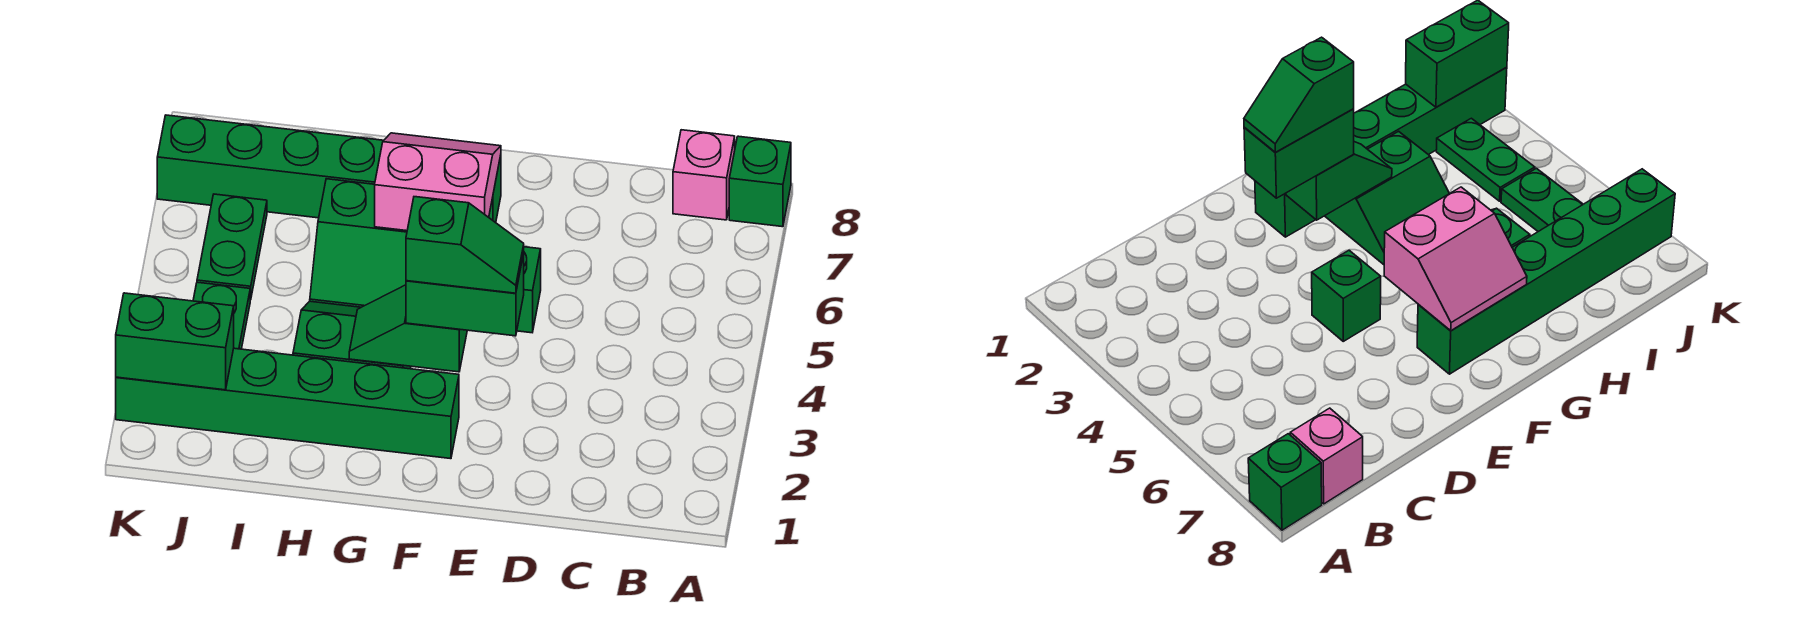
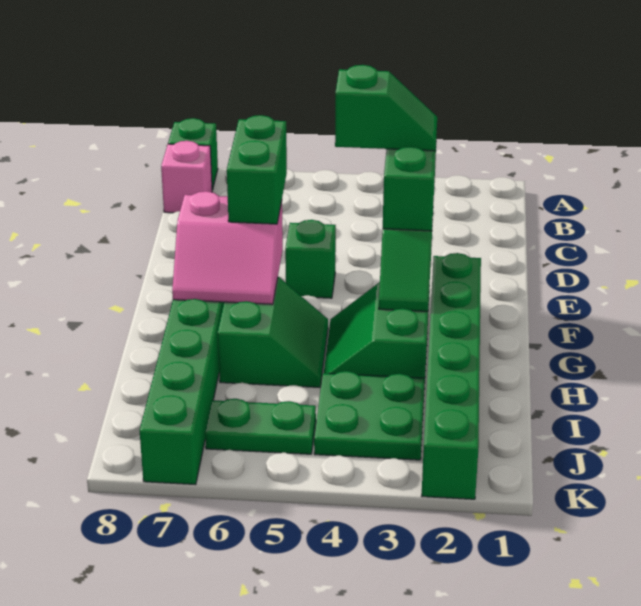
green 1x2 slope [406,197,524,293] -> green 1x2 slope turned to [335,65,437,151]
pink 2x2 slope [375,133,501,231] -> pink 2x2 slope turned to [172,191,283,304]
green 1x2 brick [116,293,234,390] -> green 1x2 brick moved to [227,115,287,224]
green 1x2 plate [193,282,250,349] -> green 2x2 plate [314,371,425,460]

